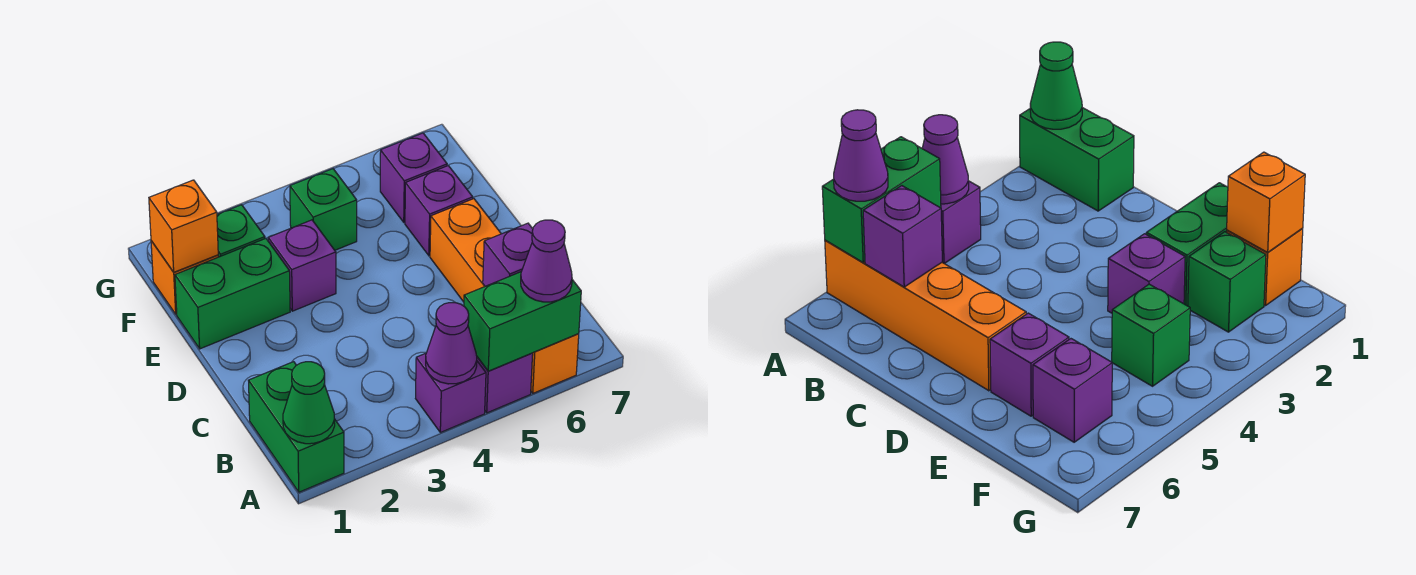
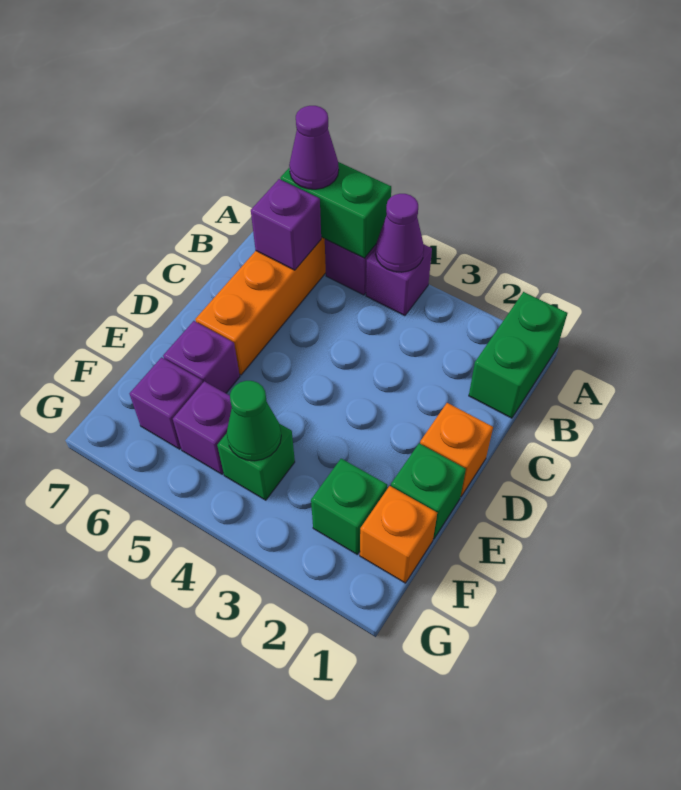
green 1x1 cone [283,362,335,444] -> green 1x1 cone moved to [227,381,281,461]
green 1x2 brick [175,238,290,349] -> green 1x1 brick [391,443,466,539]
purple 1x1 brick [268,220,336,311] -> purple 1x1 brick moved to [173,381,232,474]
orange 1x1 brick [149,180,218,272] -> orange 1x1 brick moved to [420,403,493,497]

